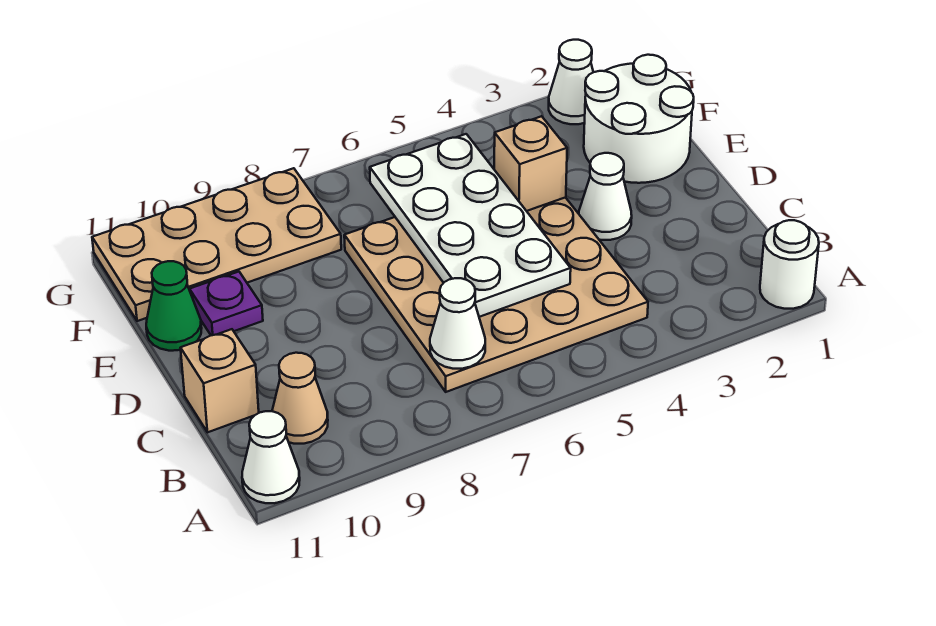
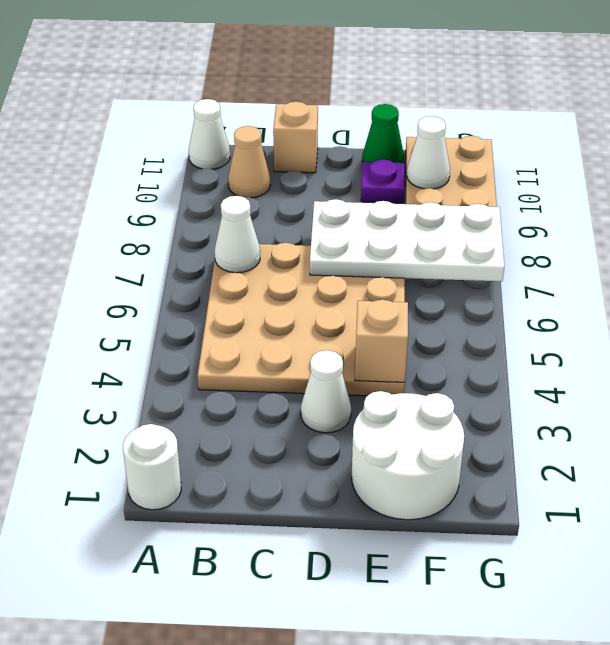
white 2x4 plate [370,134,571,317] -> white 2x4 plate moved to [310,199,504,281]
white 1x1 cone [549,40,593,124] -> white 1x1 cone moved to [407,116,450,189]

